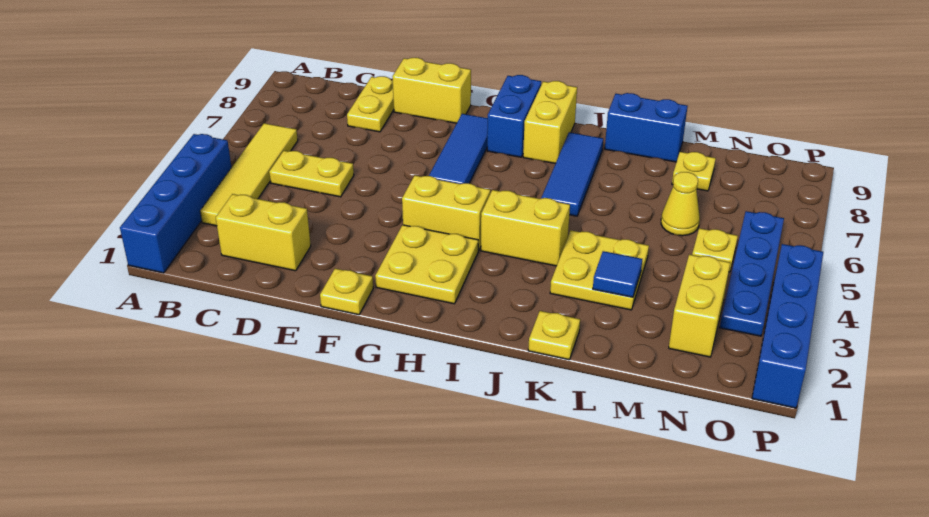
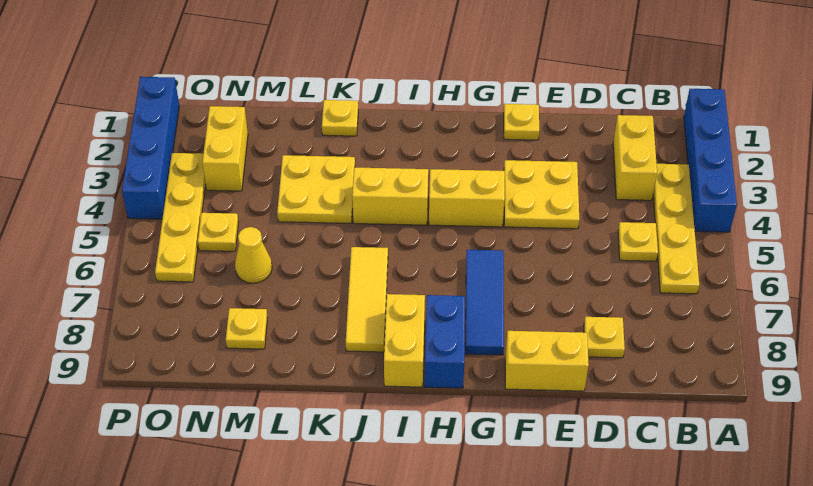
yellow 1x4 tile [200,123,298,226] -> yellow 1x4 plate [653,164,699,294]
yellow 1x2 brick [216,194,311,271] -> yellow 1x2 brick turned to [613,115,657,200]
yellow 1x2 plate [269,151,354,197] -> yellow 1x1 plate [618,222,658,261]
yellow 1x2 plate [347,76,394,132] -> yellow 1x1 plate [584,317,625,358]
yellow 2x2 plate [375,225,478,304] -> yellow 2x2 plate moved to [504,160,579,229]
blue 1x3 tile [542,132,603,216] -> yellow 1x3 tile [346,247,388,352]
blue 1x2 brick [605,93,688,162] -> none
blue 1x1 tile [593,251,642,297] -> none
blue 1x4 plate [720,211,784,336] -> yellow 1x4 plate [155,153,206,282]

